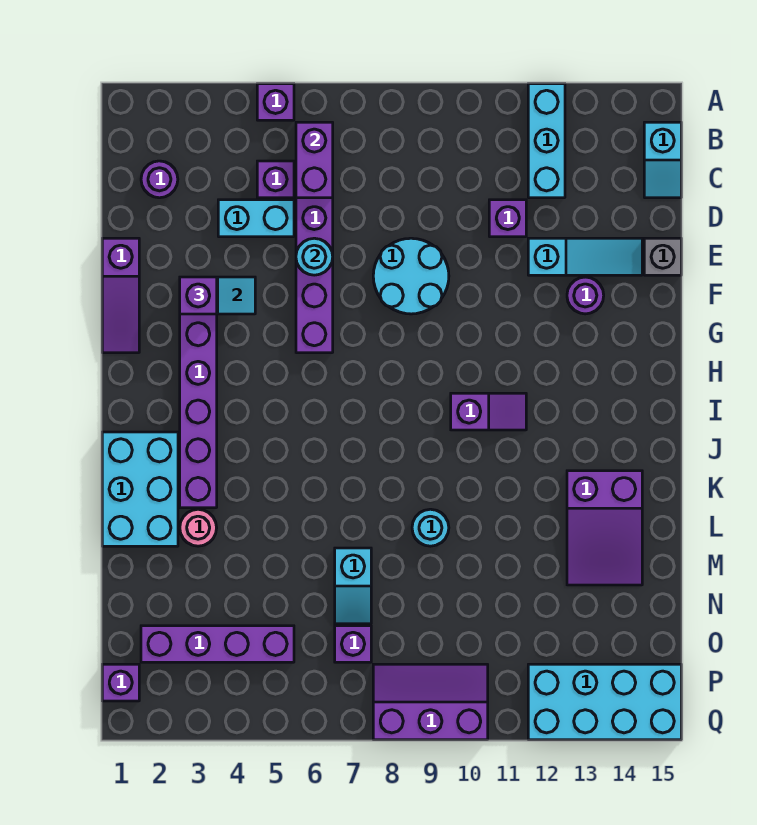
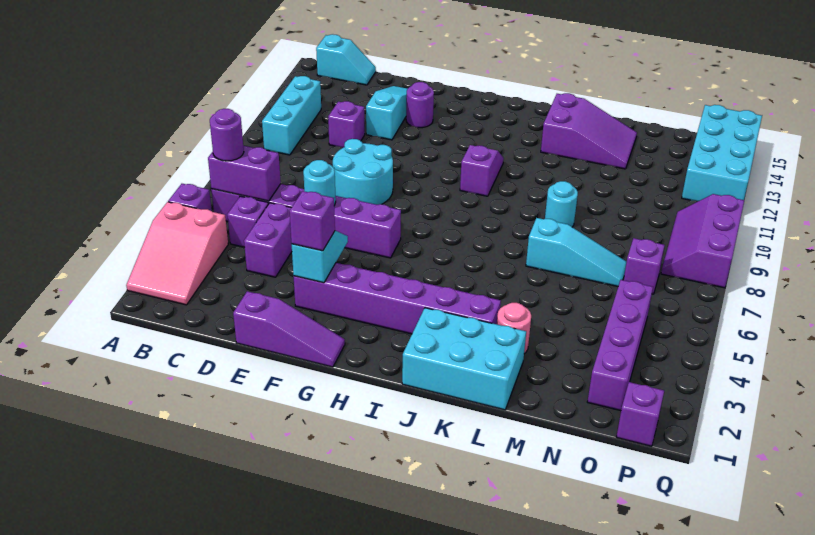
none -> pink 2x3 slope [126,202,228,305]
cyan 1x3 brick [528,84,565,198] -> cyan 1x3 brick turned to [262,76,321,155]
purple 1x1 round brick [141,161,178,198] -> purple 1x1 round brick moved to [210,109,244,161]
cyan 1x2 brick [218,200,294,237] -> purple 1x2 brick [244,203,292,277]
grey 1x1 brick [644,238,681,275] -> none
cyan 1x2 slope [335,548,371,624] -> cyan 1x3 slope [526,218,626,286]

